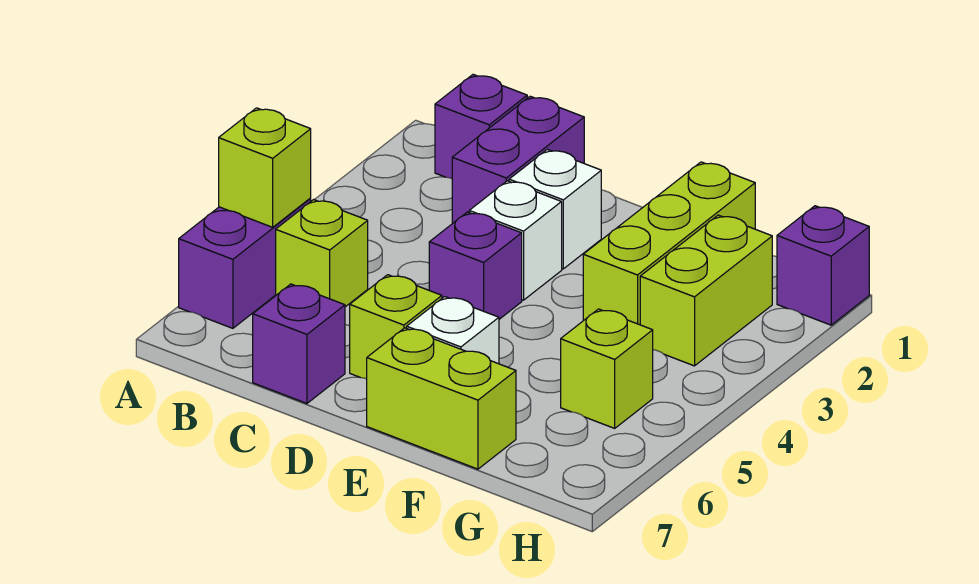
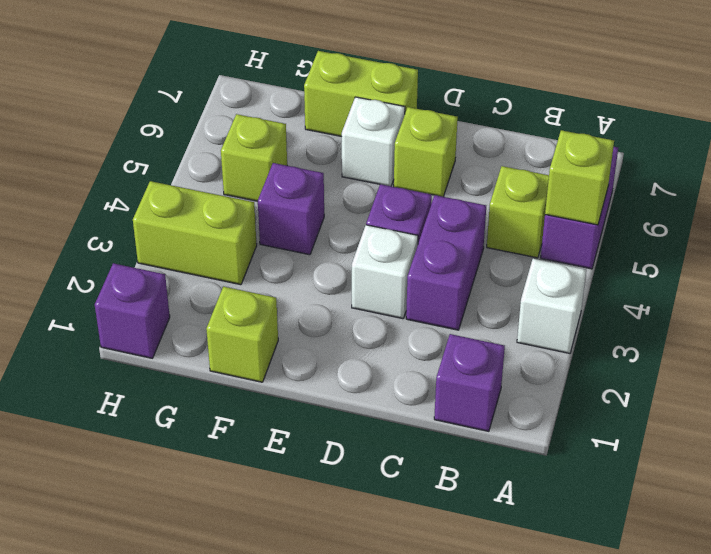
purple 1x2 brick [452,96,584,224] -> purple 1x2 brick moved to [406,195,486,330]
purple 1x1 brick [253,284,345,403] -> purple 1x1 brick moved to [258,163,324,255]
white 1x1 brick [509,150,601,269] -> white 1x1 brick moved to [517,259,586,353]
lime 1x3 brick [583,162,755,325] -> lime 1x1 brick [206,287,278,382]
lime 1x2 brick [640,215,772,366] -> lime 1x2 brick turned to [133,181,257,285]

